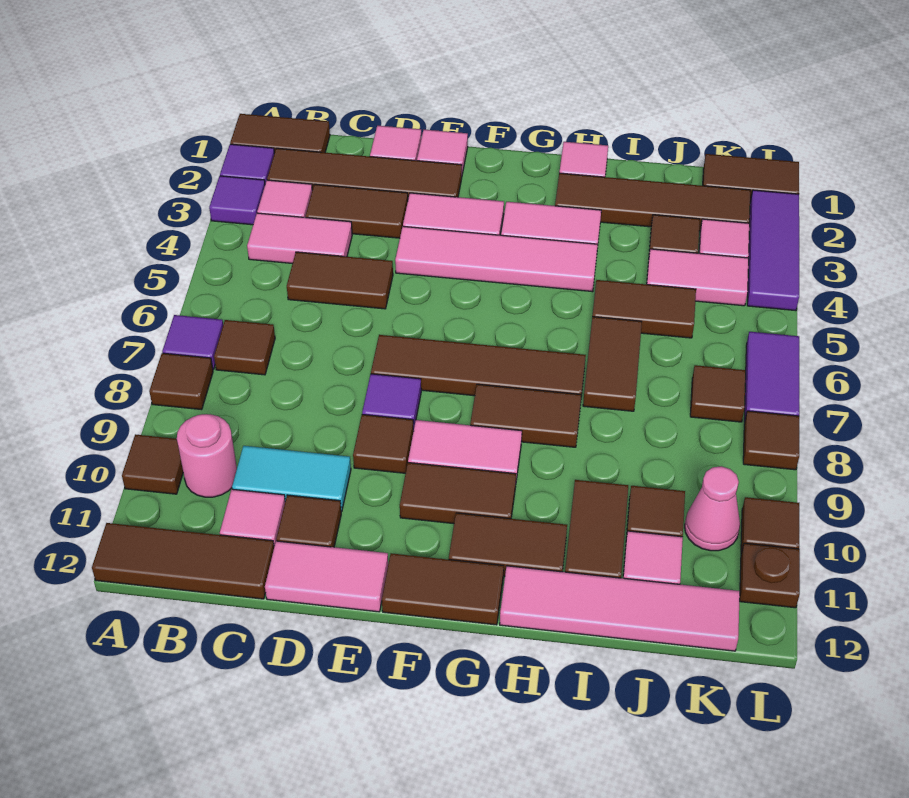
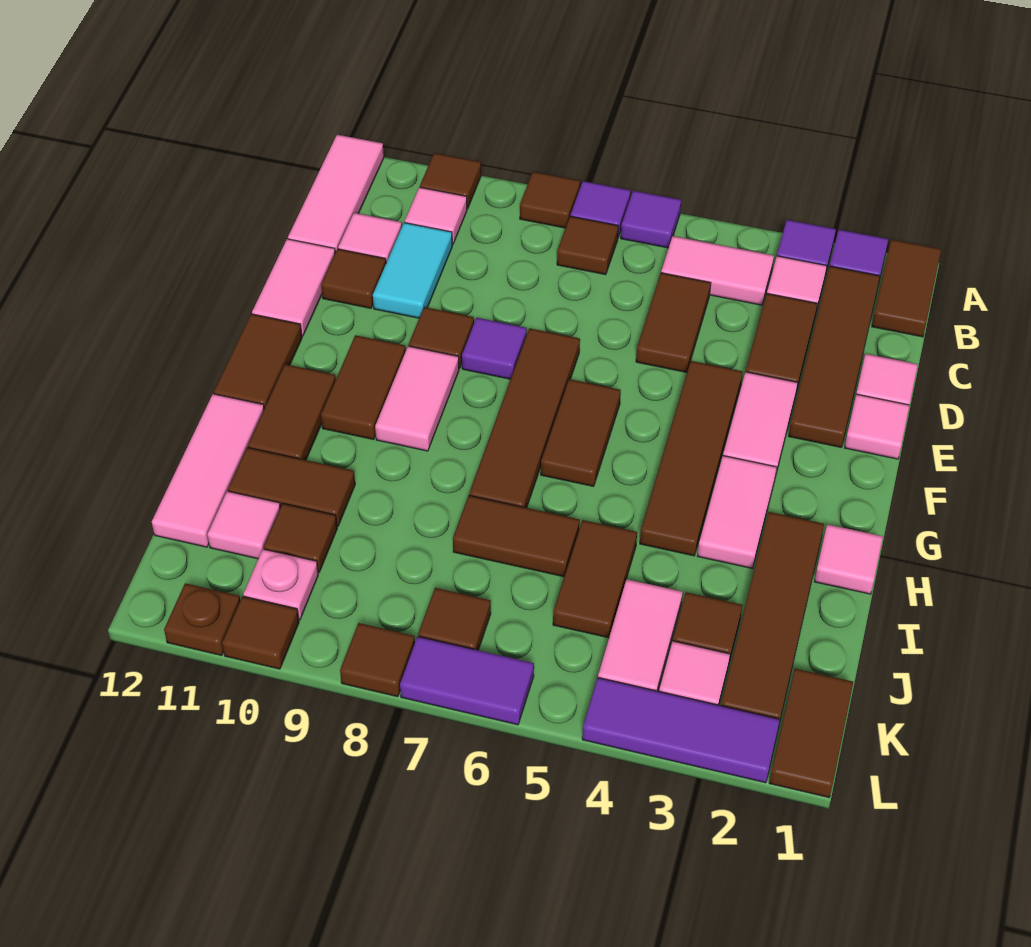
none -> purple 1x1 tile [621,191,681,248]
brown 1x3 tile [92,523,274,599] -> pink 1x3 tile [288,135,384,253]
pink 1x2 tile [247,213,352,264] -> pink 1x2 tile turned to [661,236,774,305]
pink 1x1 round brick [177,414,237,497] -> pink 1x1 tile [405,187,467,245]
pink 1x4 tile [395,226,598,292] -> brown 1x4 tile [640,361,742,556]
brown 1x2 tile [470,384,581,447] -> brown 1x2 tile moved to [541,379,621,486]
pink 1x4 tile [500,566,740,651] -> pink 1x3 tile [152,394,264,547]
pink 1x1 cone [685,466,740,551] -> pink 1x1 plate [243,549,318,620]

